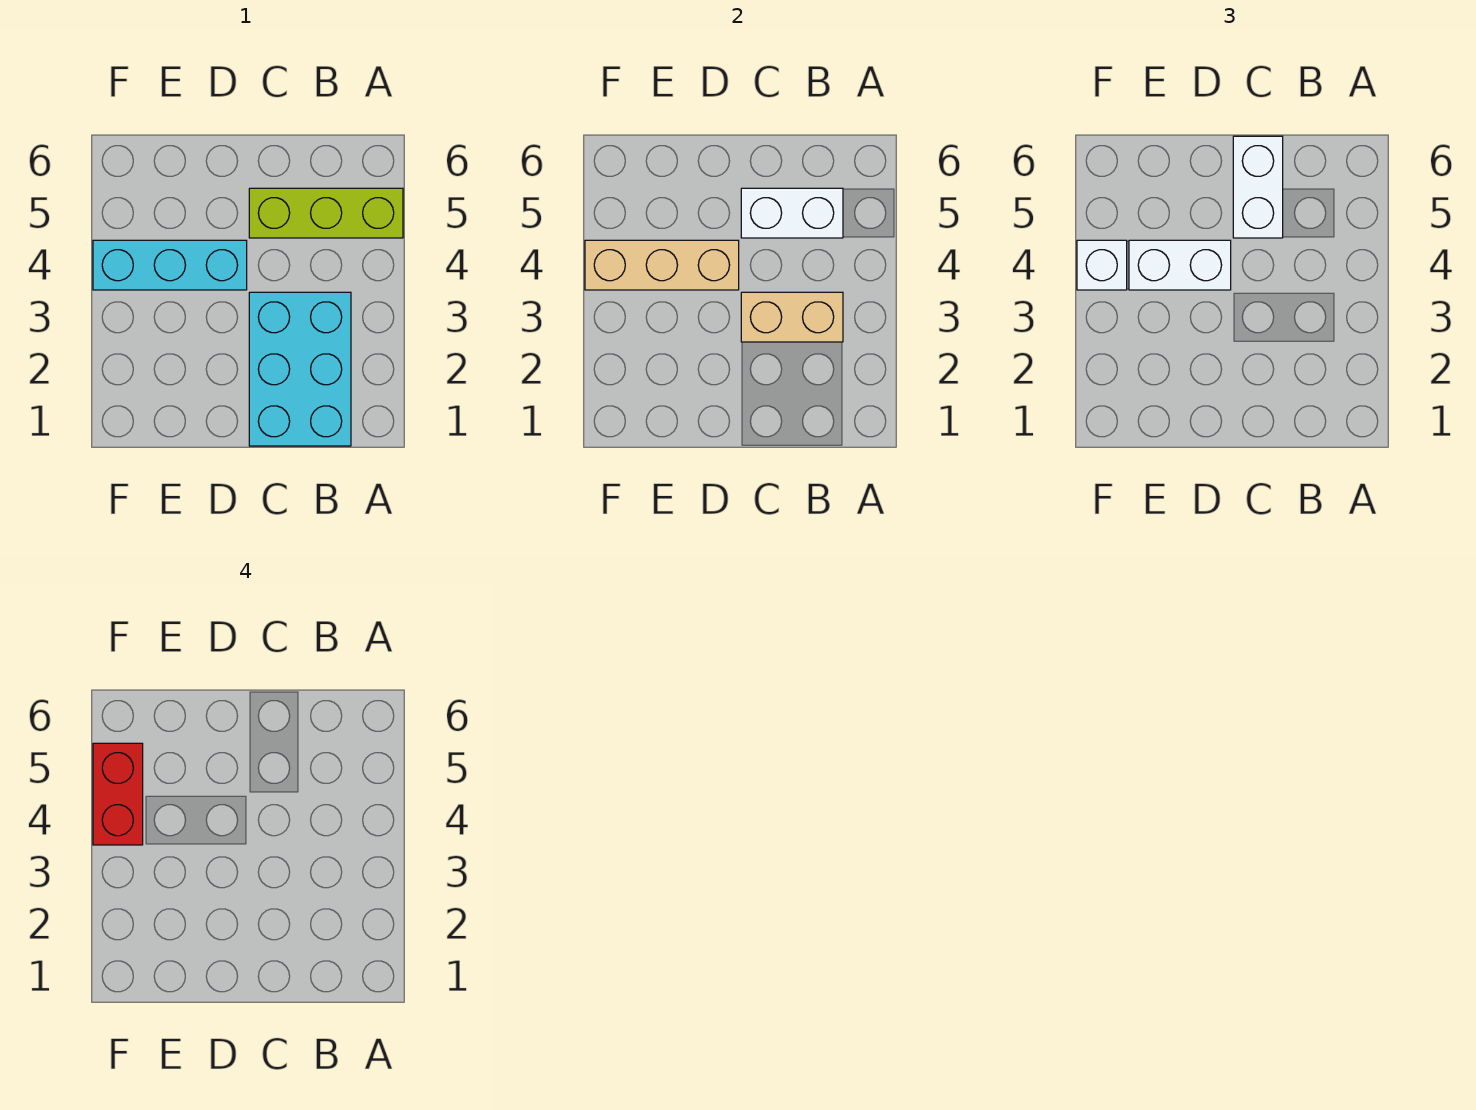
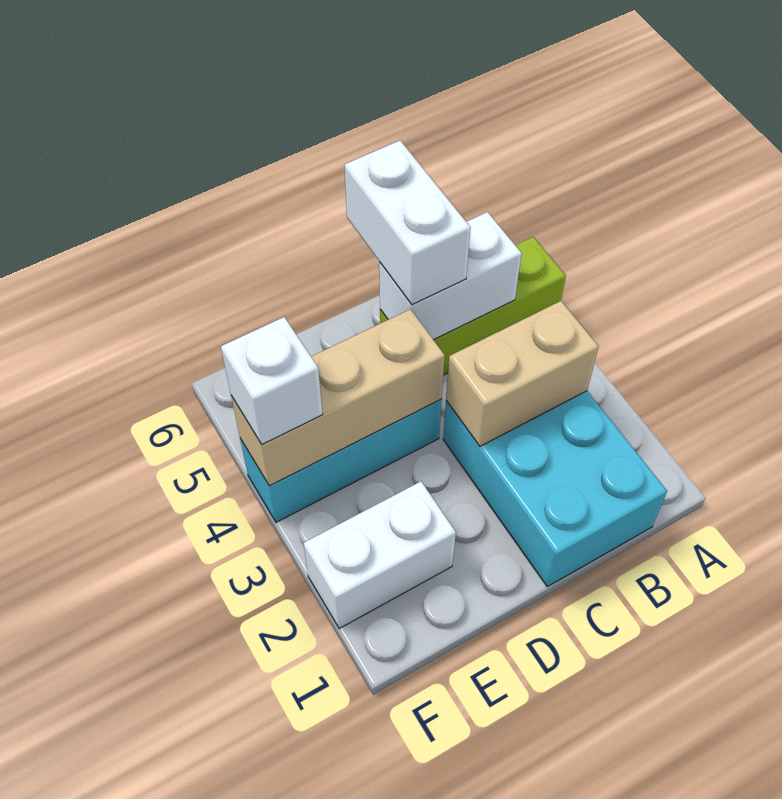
white 1x2 brick [1129,240,1231,290] -> white 1x2 brick moved to [304,482,456,629]
red 1x2 brick [93,743,143,845] -> none

